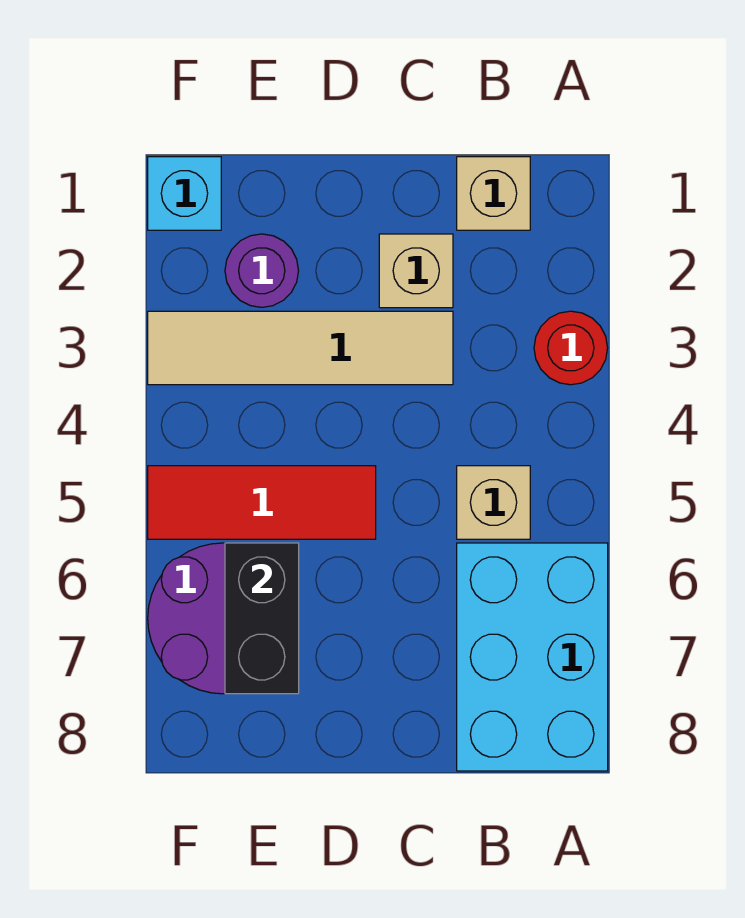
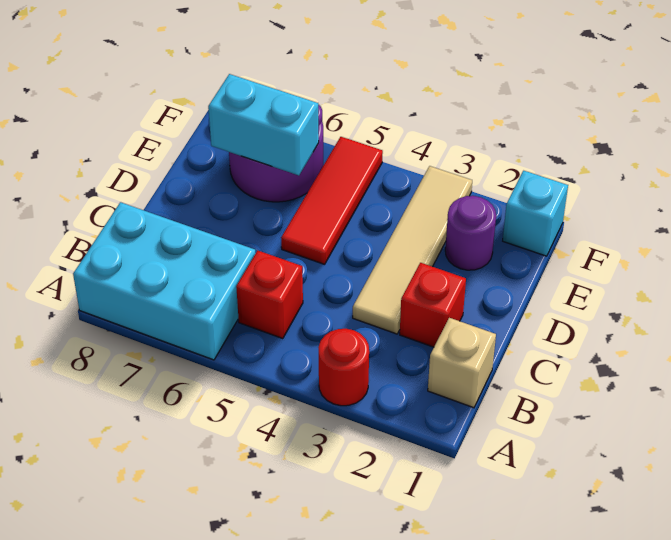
tan 1x1 brick [457,466,530,539] -> red 1x1 brick [236,251,303,339]
tan 1x1 brick [379,234,453,308] -> red 1x1 brick [400,263,466,347]
black 1x2 brick [225,543,299,694] -> cyan 1x2 brick [208,74,319,175]

